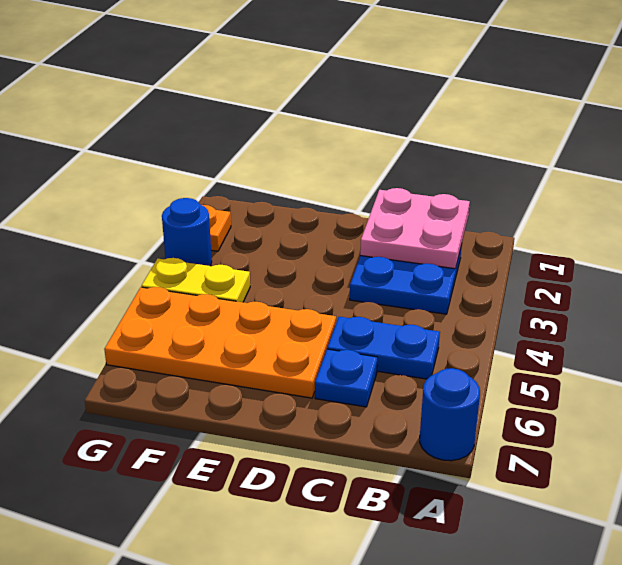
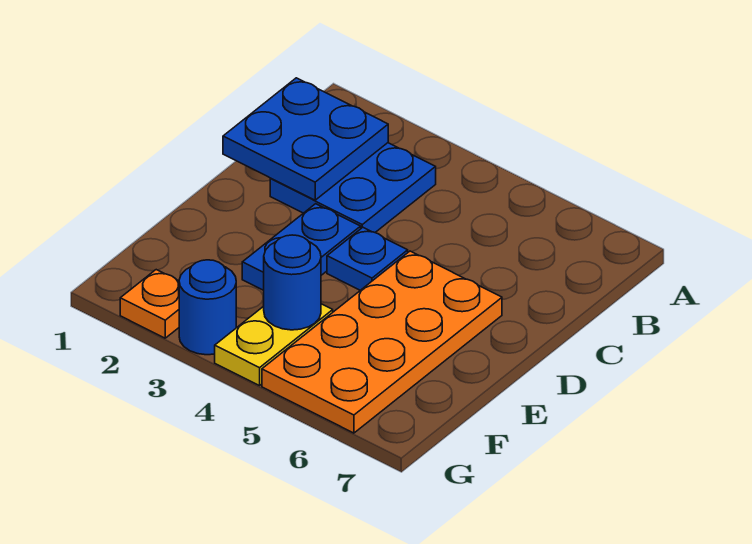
blue 1x1 round brick [420,368,480,461] -> blue 1x1 round brick moved to [264,235,321,330]
pink 2x2 plate [360,188,470,269] -> blue 2x2 plate [223,78,388,200]
blue 1x2 plate [327,317,440,379] -> blue 1x2 plate moved to [242,204,361,290]
blue 1x1 plate [315,349,378,407] -> blue 1x1 plate moved to [327,227,408,290]

